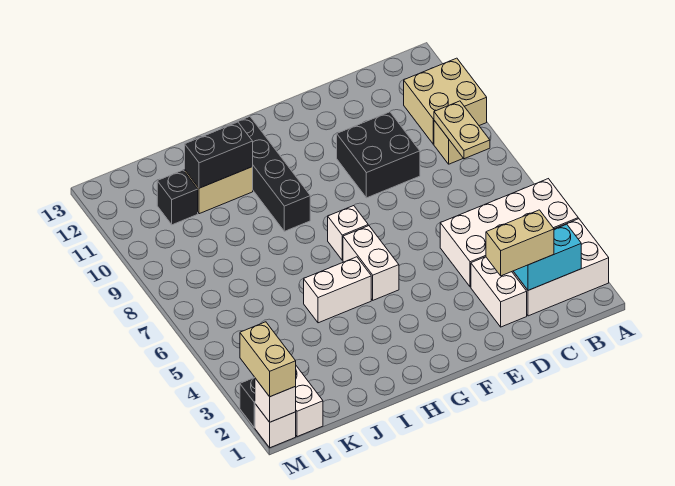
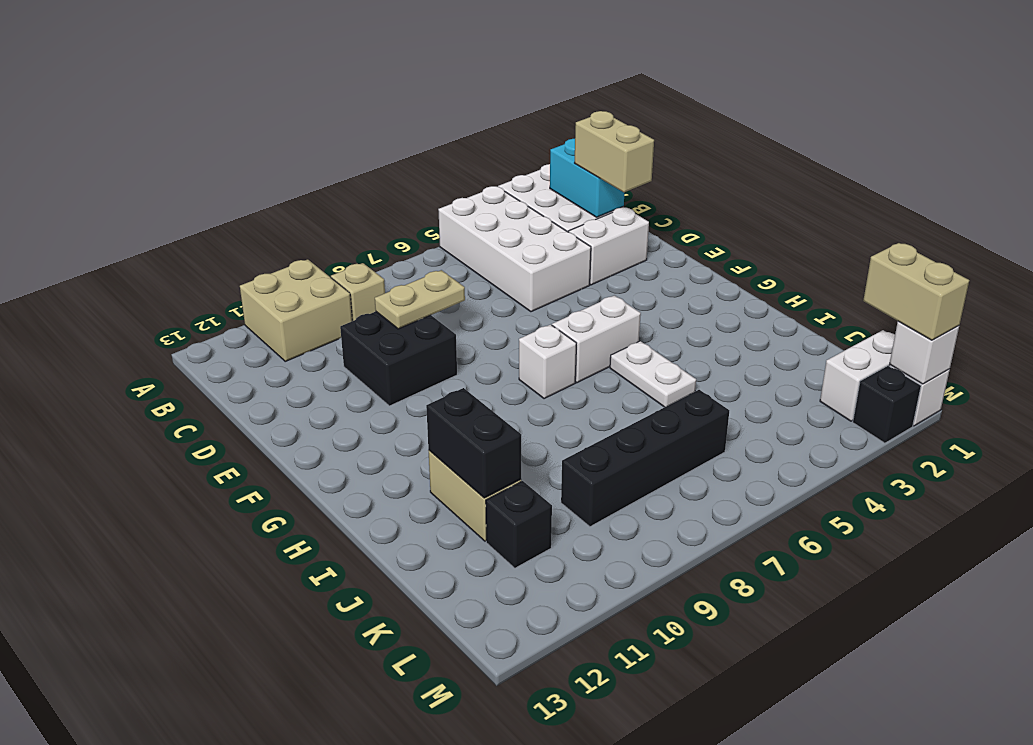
tan 1x2 plate [434,101,490,159] -> tan 1x2 plate moved to [375,270,465,329]
white 1x2 brick [304,257,371,323] -> white 1x2 plate [610,341,696,407]
black 1x4 brick [225,117,310,231] -> black 1x4 brick moved to [561,390,729,527]
tan 1x2 brick [240,322,296,397] -> tan 1x2 brick turned to [863,243,969,340]

